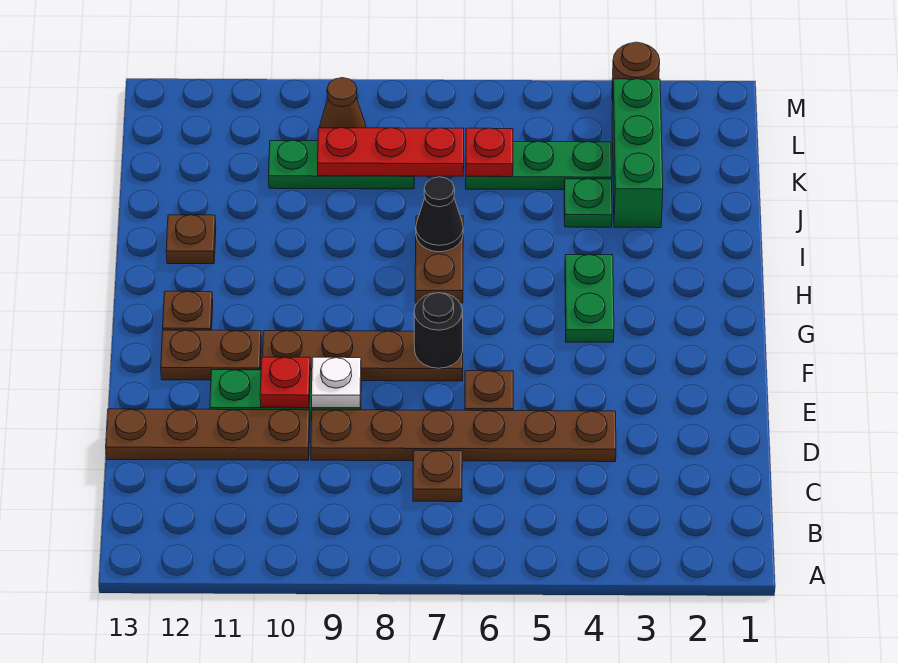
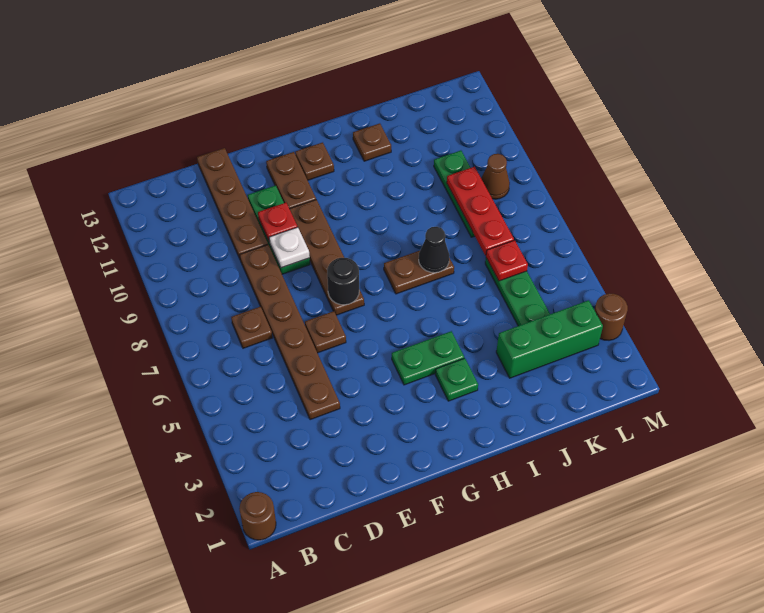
none -> brown 1x1 round brick [239,492,276,540]
green 1x1 plate [564,179,612,227] -> green 1x1 plate moved to [435,358,478,401]

